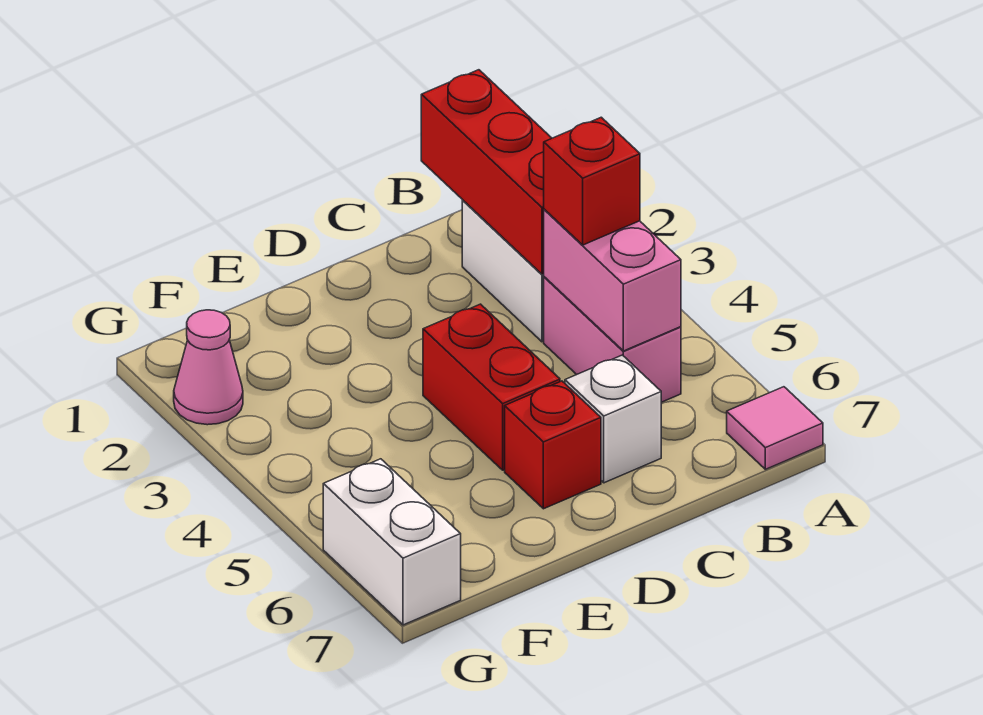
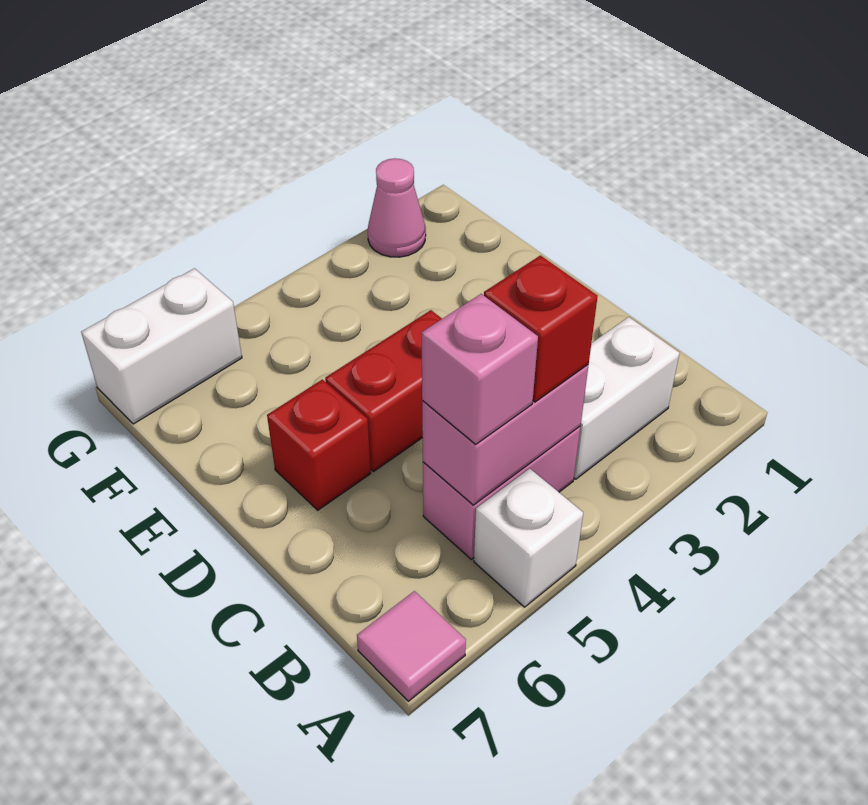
red 1x3 brick [421,70,552,274] -> none
none -> pink 1x1 brick [421,294,538,444]
white 1x1 brick [565,355,661,483] -> white 1x1 brick moved to [474,468,583,607]

